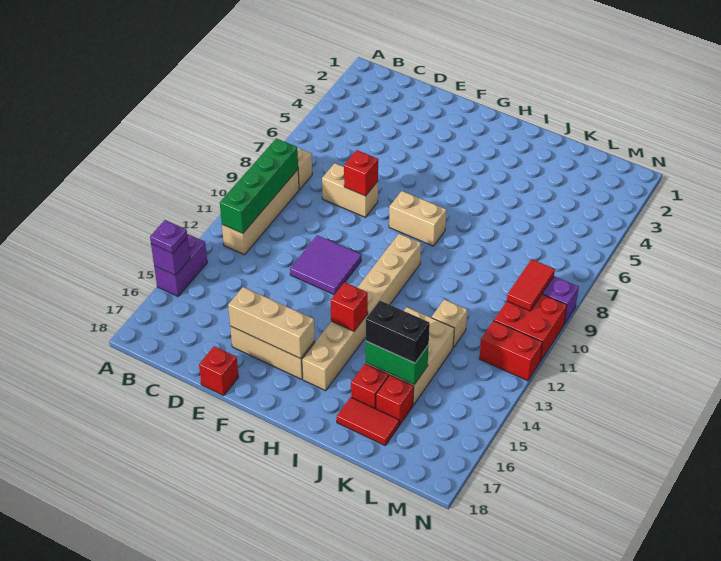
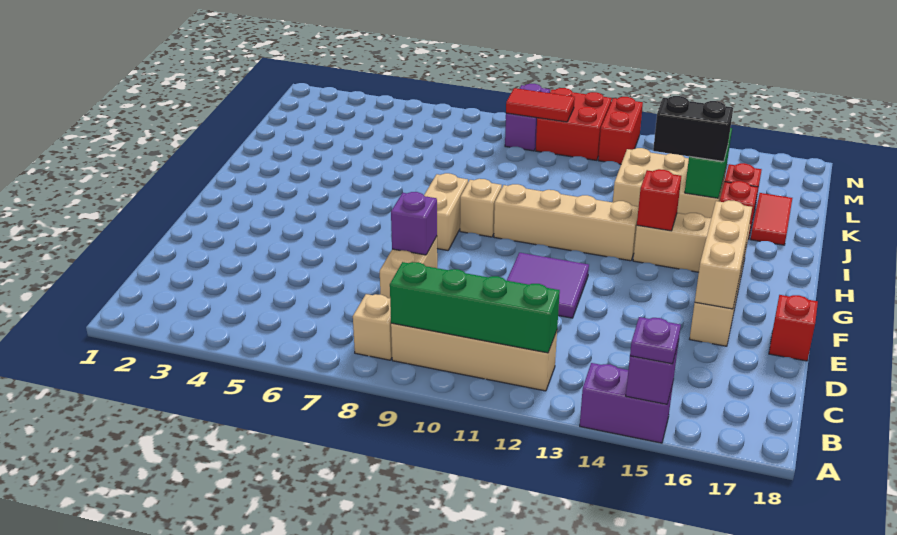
red 1x1 brick [344,150,378,196] -> purple 1x1 brick [391,192,437,255]
black 1x2 brick [366,301,430,363] -> black 1x2 brick turned to [653,96,733,162]
tan 1x1 brick [432,299,467,348] -> tan 1x1 brick moved to [460,179,502,237]

